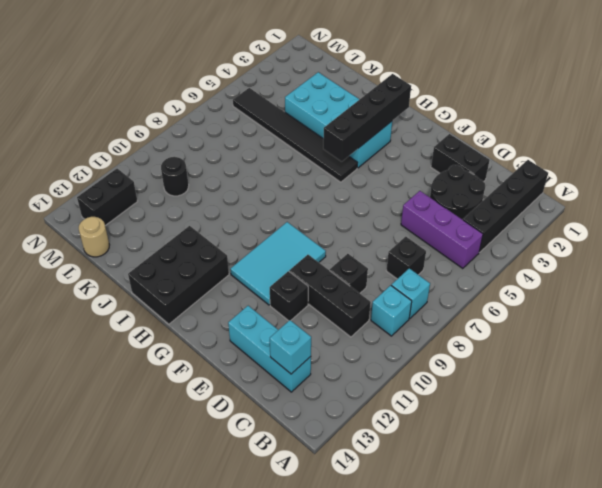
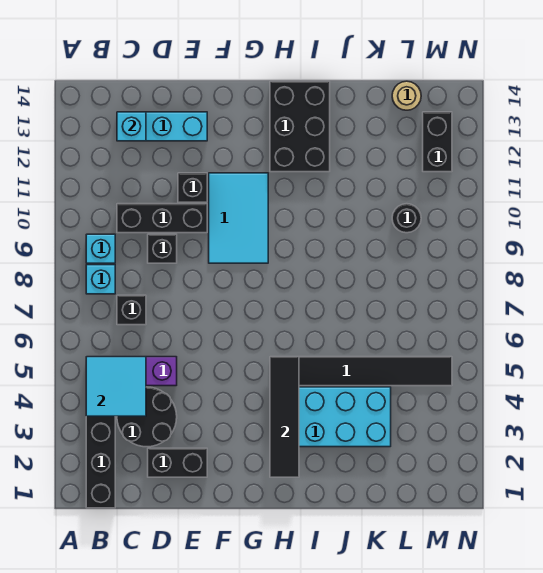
none -> cyan 2x2 tile [86,357,146,416]
black 1x4 brick [323,74,411,162] -> black 1x4 tile [270,357,299,477]

